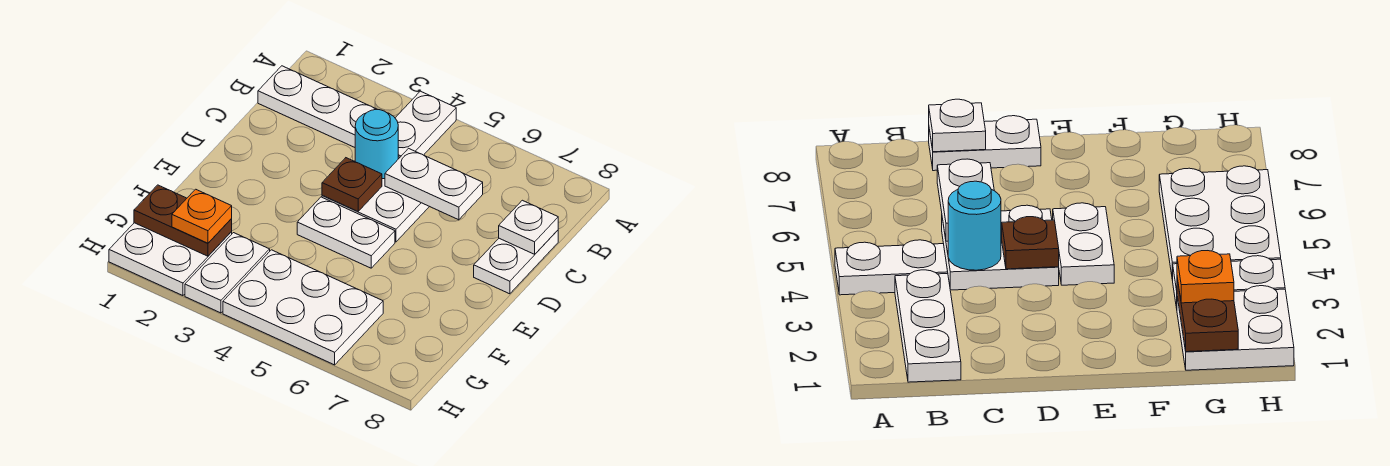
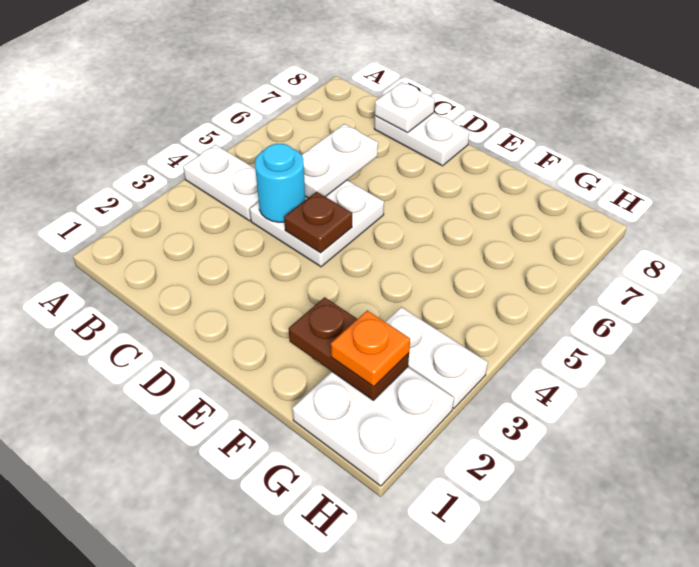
white 1x3 plate [258,66,377,147] -> none
white 1x2 plate [297,197,395,268] -> none
brown 1x2 plate [134,185,232,256] -> brown 1x2 plate turned to [289,297,409,400]
white 2x3 plate [223,250,383,365] -> none

